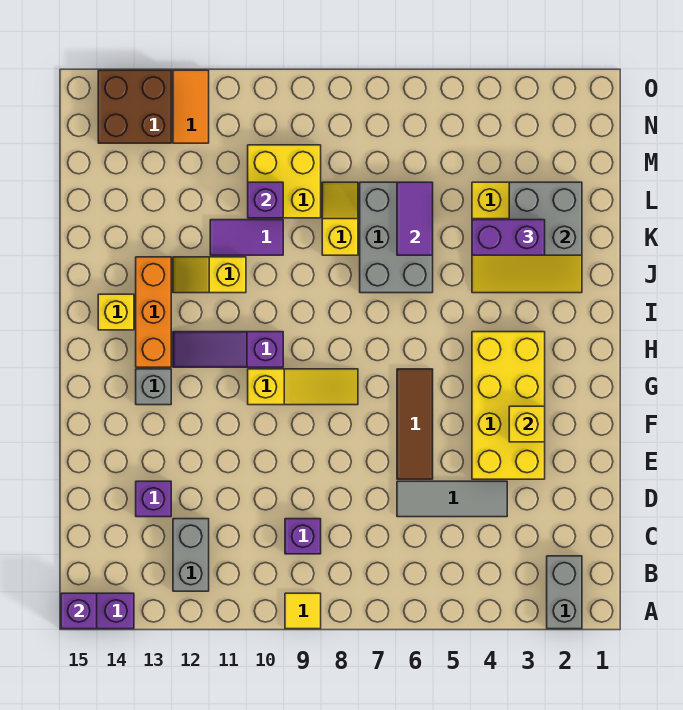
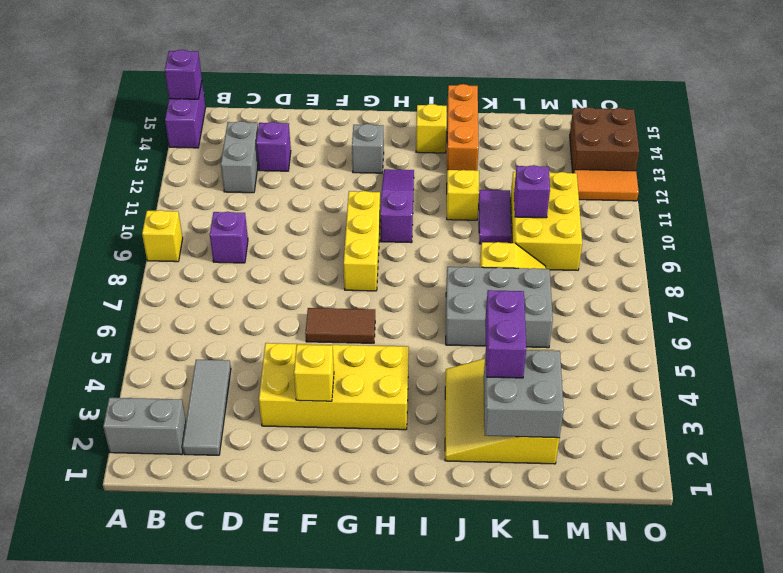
yellow 1x1 tile [285,593,321,629] -> yellow 1x1 brick [142,210,183,262]
grey 1x2 brick [173,519,209,591] -> grey 1x2 brick turned to [221,121,258,193]
grey 1x3 tile [397,481,507,517] -> grey 1x3 tile moved to [183,360,231,455]
brown 1x3 tile [397,369,433,479] -> brown 1x2 tile [305,308,375,343]
yellow 1x3 slope [248,369,358,405] -> yellow 1x3 brick [344,191,380,291]
orange 1x3 brick [136,257,171,367] -> orange 1x3 brick turned to [447,84,479,171]
purple 1x2 tile [397,182,433,255] -> none
yellow 2x2 brick [248,145,321,218] -> yellow 2x3 brick [511,172,582,270]

